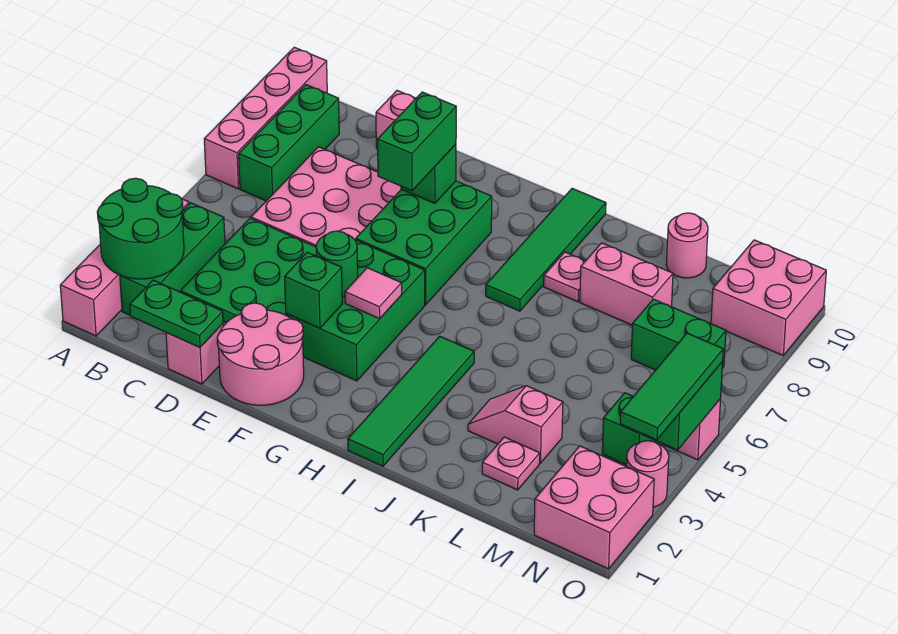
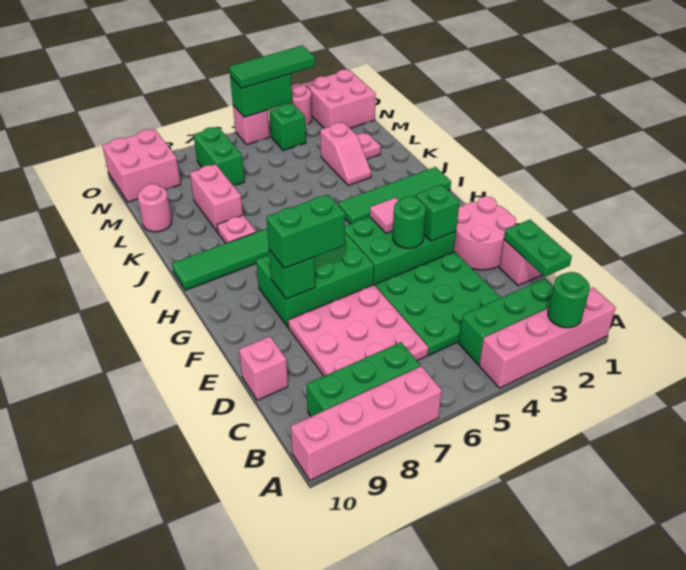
green 2x2 round brick [97,178,184,279] -> green 1x1 round brick [548,272,590,328]

